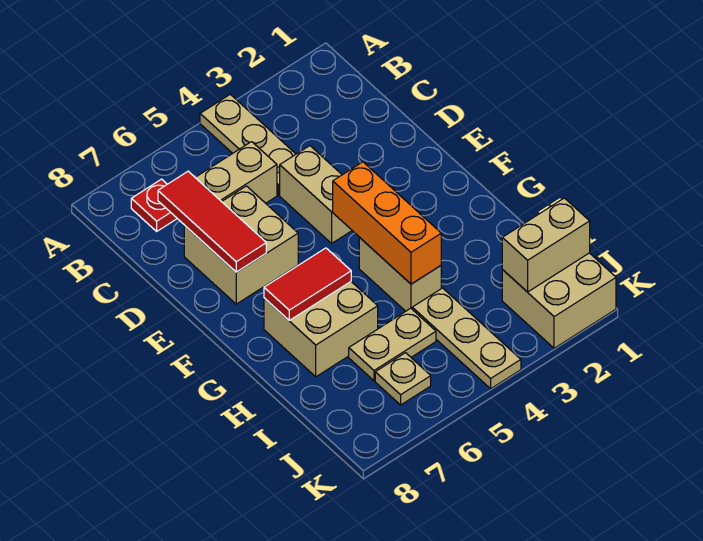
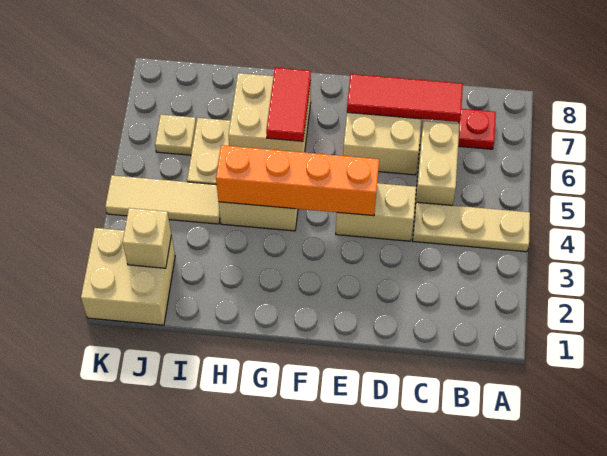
orange 1x3 brick [333,162,441,284] -> orange 1x4 brick [216,145,379,216]
tan 1x3 plate [412,288,521,389] -> tan 1x3 tile [105,175,220,224]
tan 1x2 brick [502,198,590,292] -> tan 1x1 brick [122,208,171,268]

